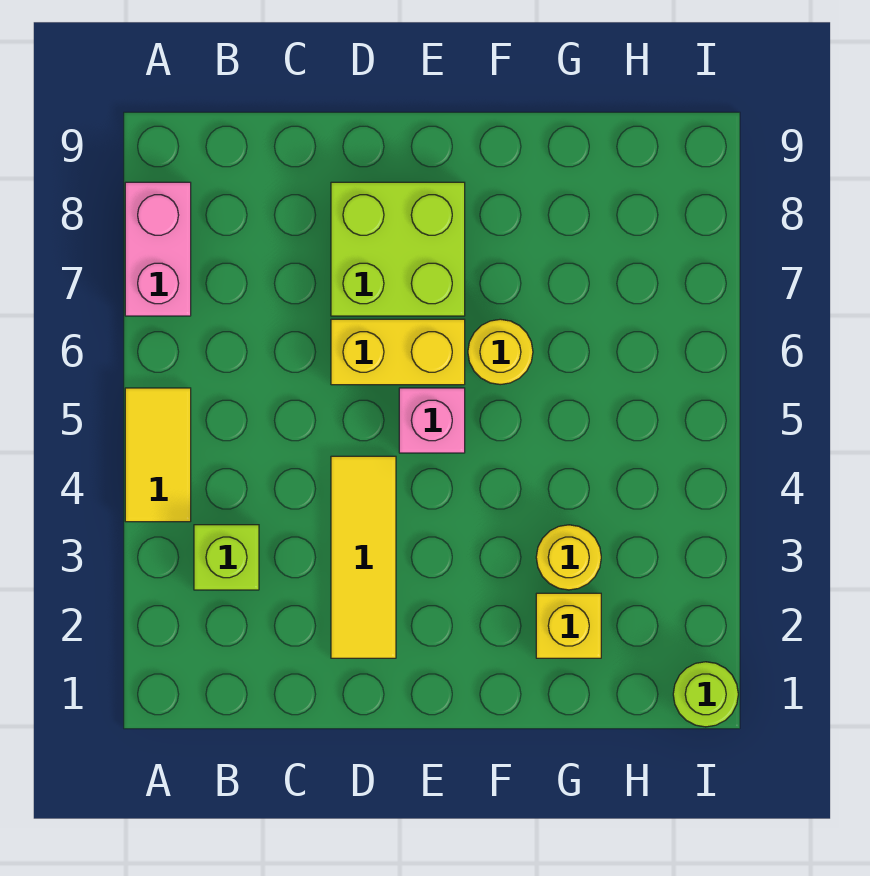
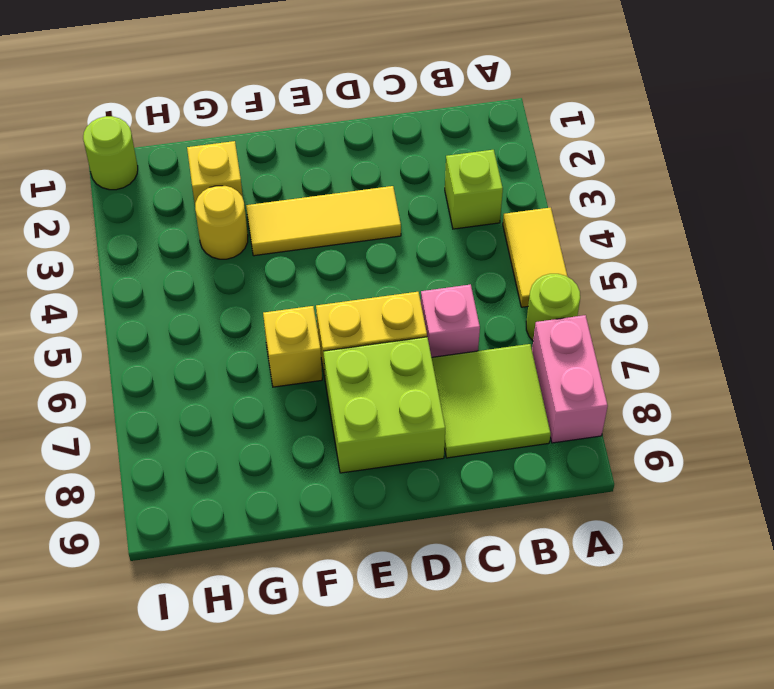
none -> lime 1x1 round brick [526,274,580,341]
none -> lime 2x2 tile [432,344,551,458]
yellow 1x3 tile [331,456,396,658] -> yellow 1x3 tile turned to [246,186,401,256]
pink 1x1 brick [399,388,465,453] -> pink 1x1 brick moved to [421,284,480,357]
yellow 1x1 round brick [468,319,533,385] -> yellow 1x1 brick [263,306,322,387]

